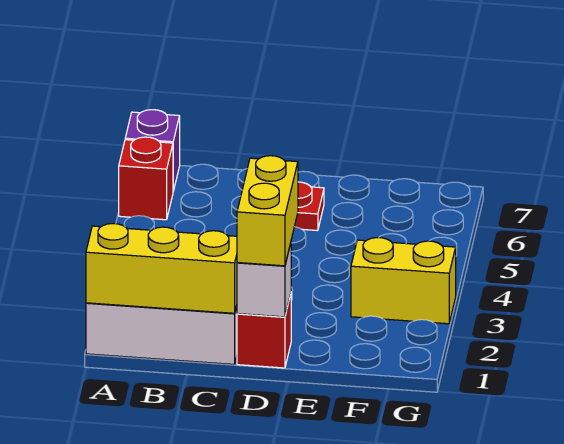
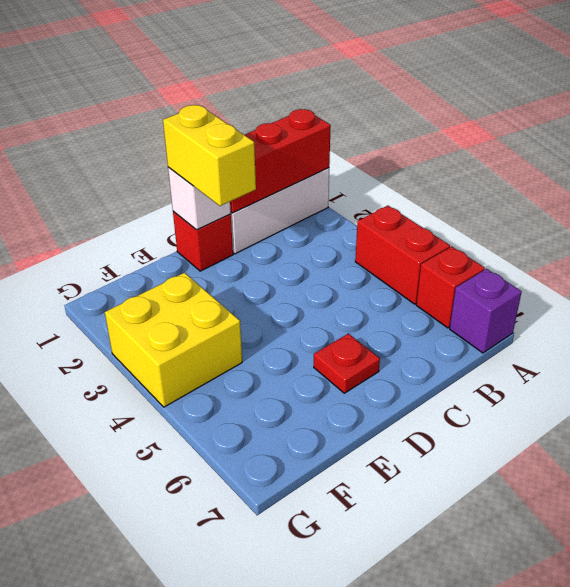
yellow 1x3 brick [86,224,237,313] -> red 1x3 brick [230,109,331,213]
none -> red 1x2 brick [355,206,450,304]
yellow 1x2 brick [351,238,456,324] -> yellow 2x2 brick [105,273,242,407]

